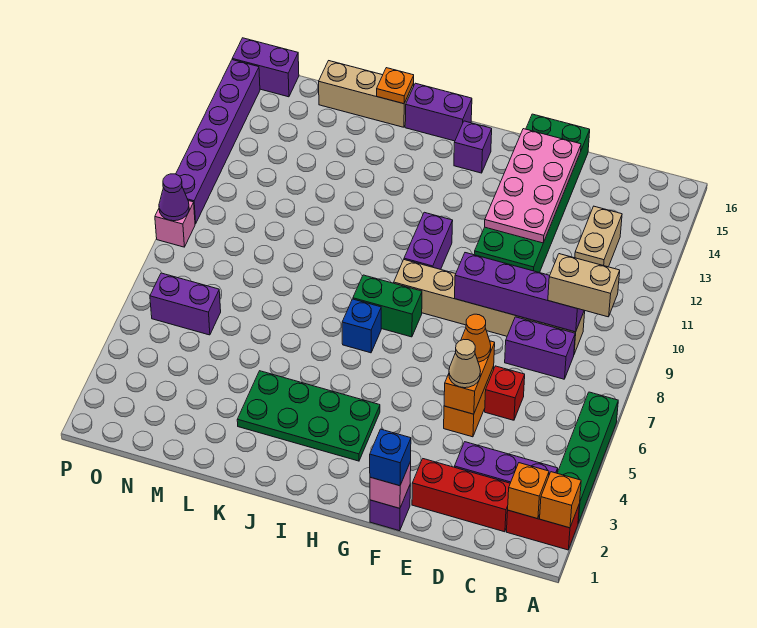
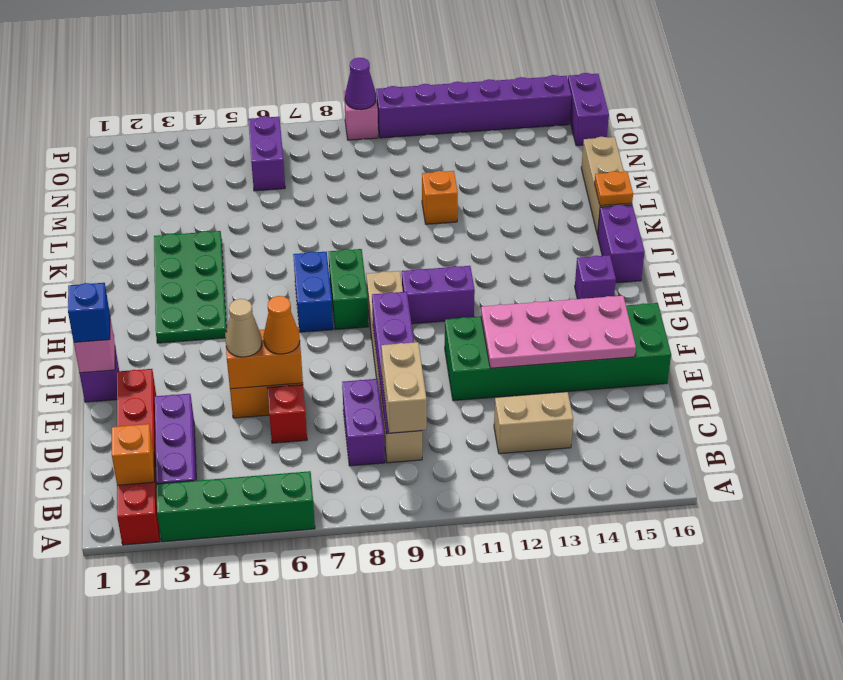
orange 1x1 brick [540,472,581,528] -> orange 1x1 brick moved to [422,171,458,224]
blue 1x1 brick [342,299,381,353] -> blue 1x2 brick [293,252,333,332]

